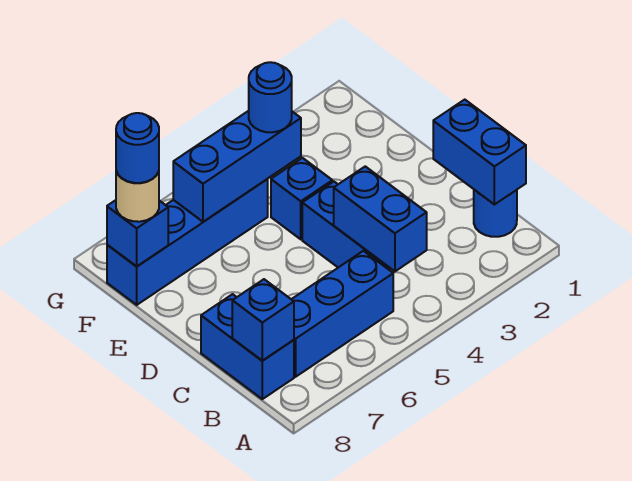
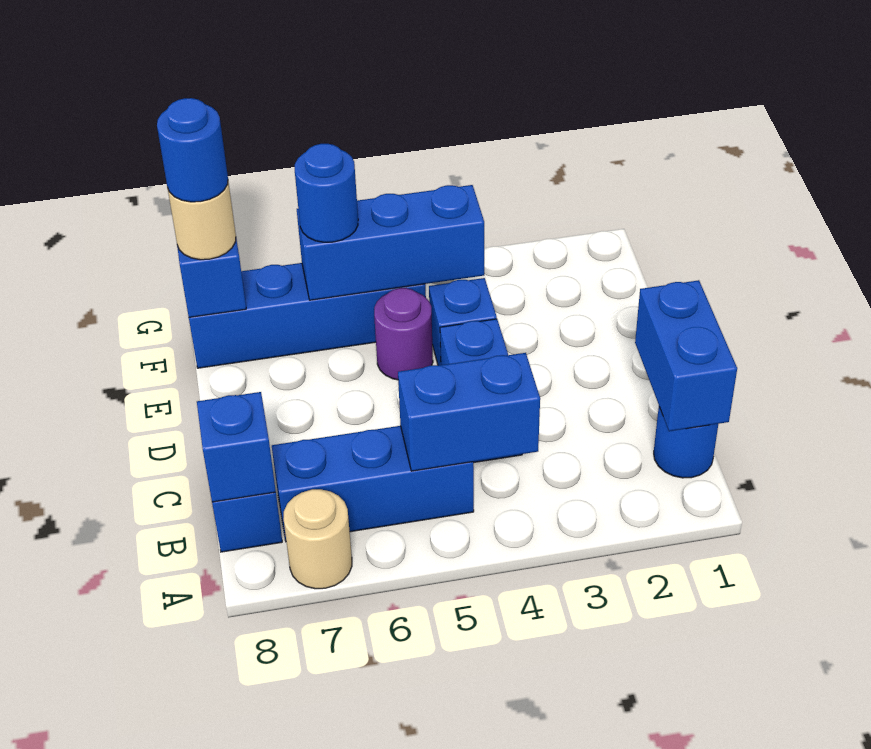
none -> tan 1x1 round brick [284,489,352,589]
blue 1x2 brick [334,166,427,271] -> blue 1x2 brick turned to [398,353,540,471]
none -> purple 1x1 round brick [374,288,433,380]
blue 1x1 round brick [249,62,292,132] -> blue 1x1 round brick moved to [295,144,358,242]

